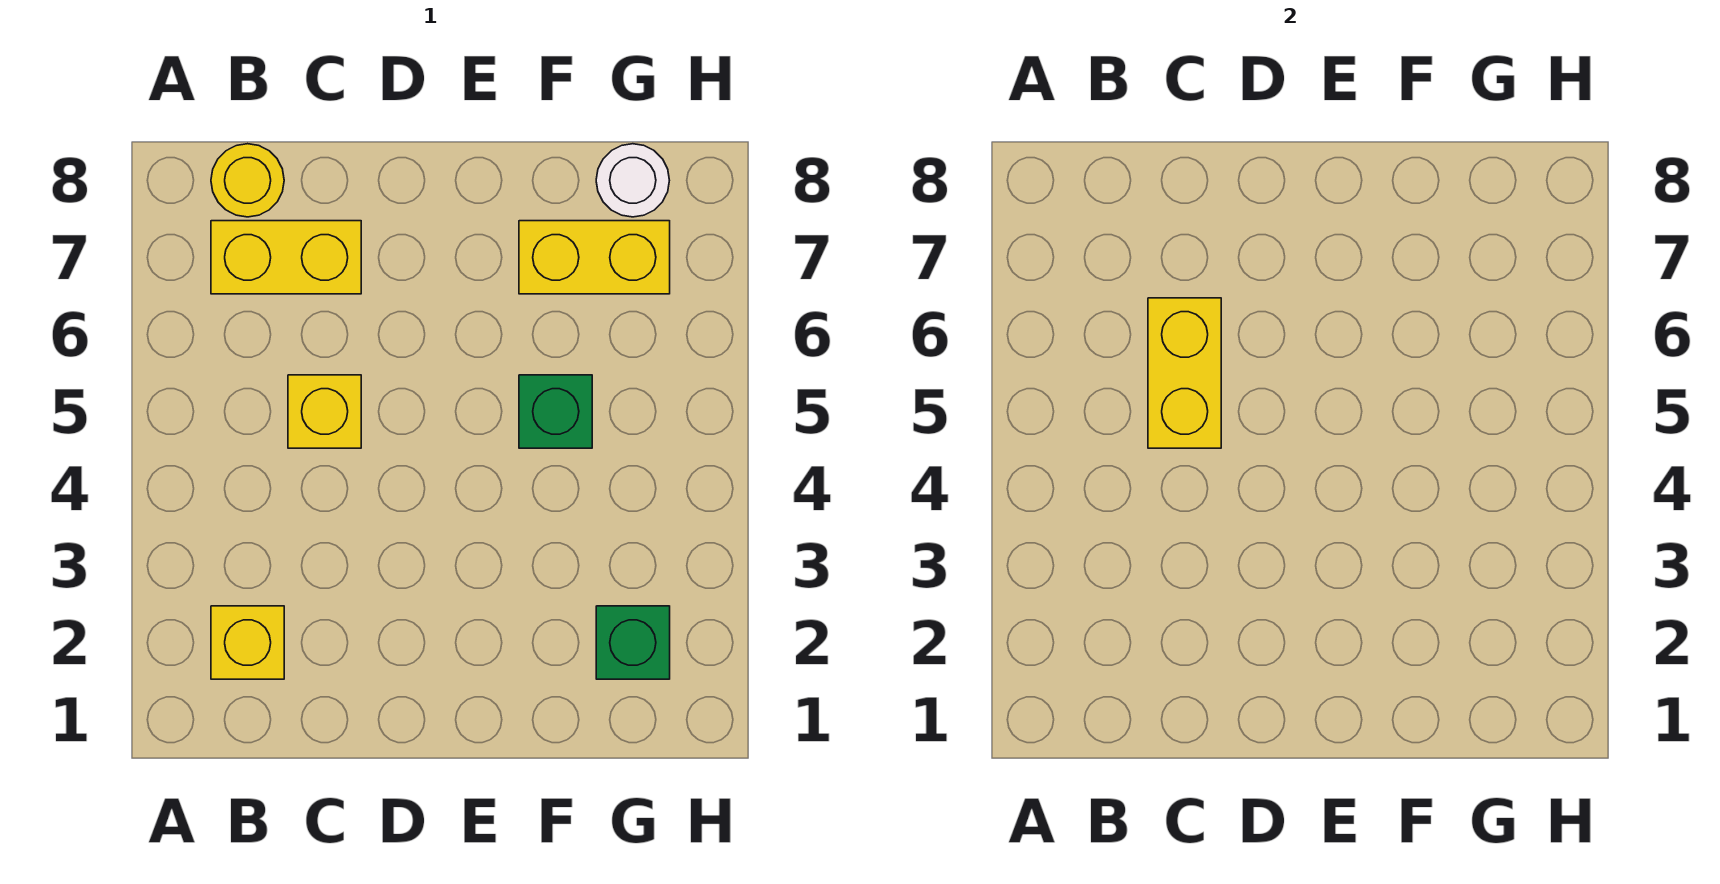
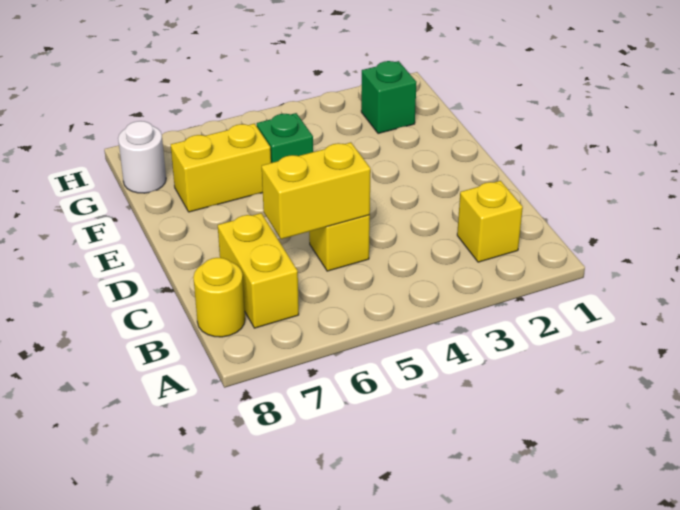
yellow 1x2 brick [519,221,670,294] -> yellow 1x2 brick turned to [171,124,271,212]

